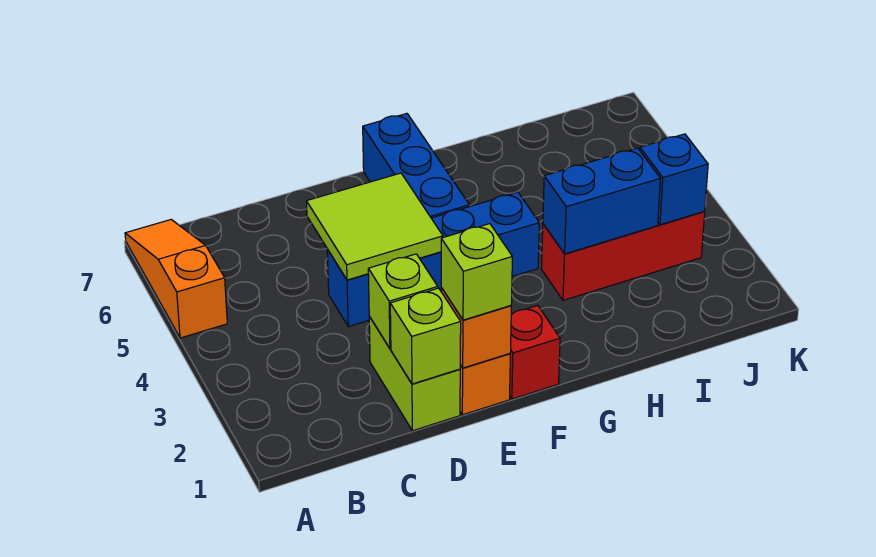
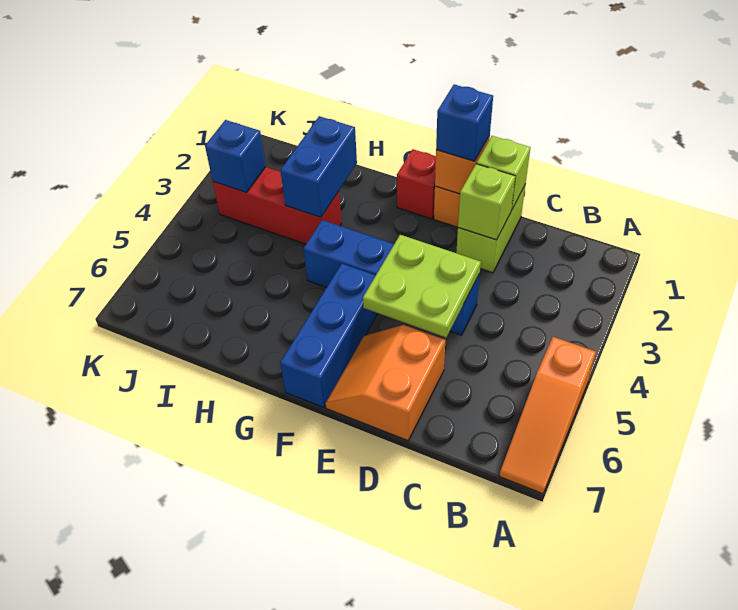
lime 2x2 tile [306,173,443,280] -> lime 2x2 plate [363,235,481,337]
none -> orange 2x2 slope [325,325,445,441]
lime 1x1 brick [441,224,512,320] -> blue 1x1 brick [436,84,493,161]
blue 1x2 brick [543,148,661,254] -> blue 1x2 brick turned to [280,116,357,217]

